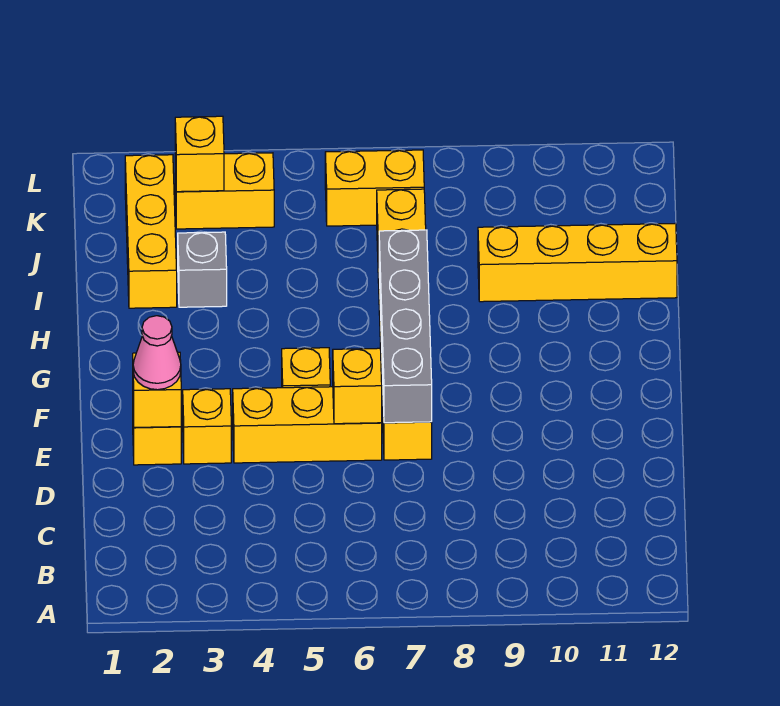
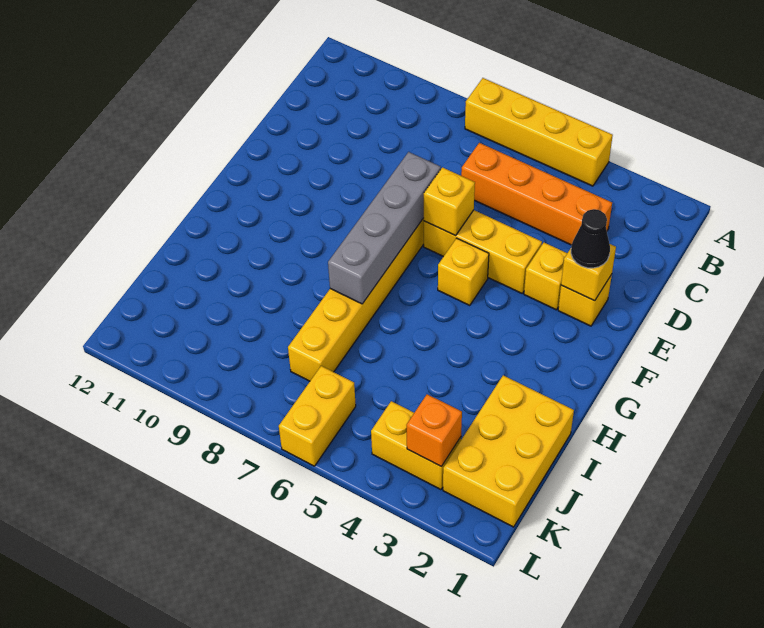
none -> orange 1x4 brick [461,143,612,245]
pink 1x1 cone [133,316,181,390] -> black 1x1 cone [571,209,610,268]
yellow 1x3 brick [125,155,177,308] -> yellow 2x3 brick [443,375,574,527]
grey 1x1 brick [178,232,227,307] -> none
yellow 1x4 brick [478,223,677,302] -> yellow 1x4 brick moved to [465,78,613,186]
yellow 1x1 brick [175,116,224,192] -> orange 1x1 brick [406,394,462,467]
yellow 1x2 brick [325,150,424,226] -> yellow 1x2 brick turned to [279,366,356,466]

